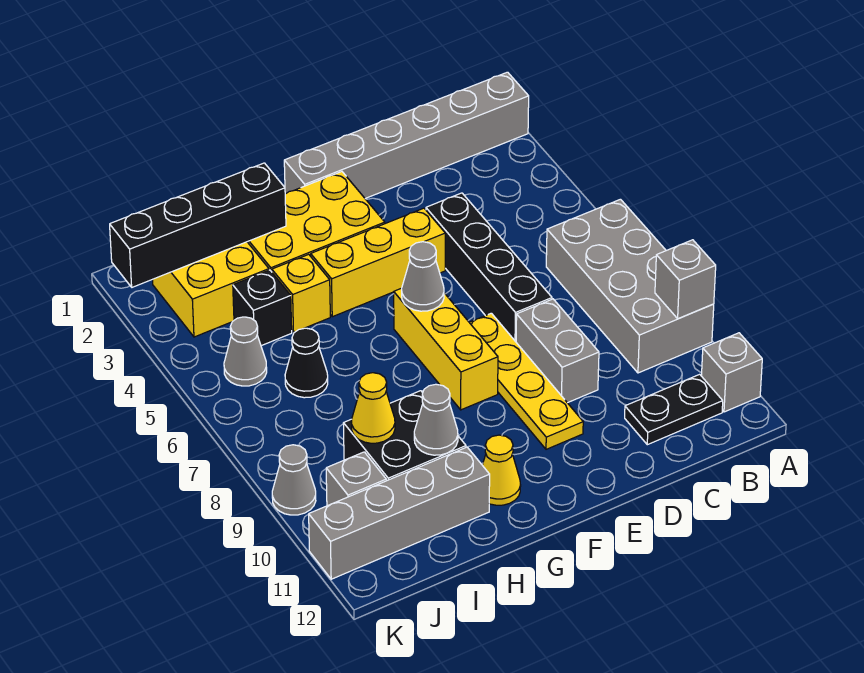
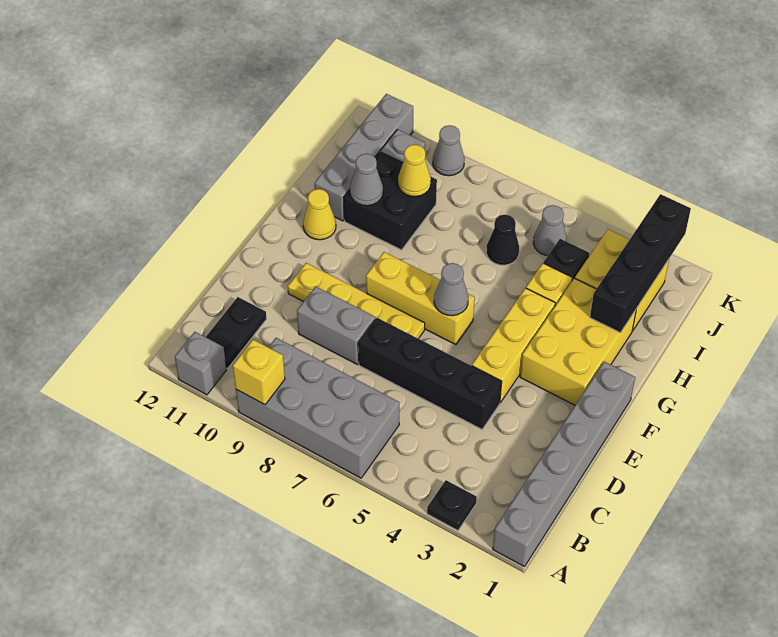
none -> black 1x1 plate [427,480,477,531]
grey 1x1 brick [655,240,716,319] -> yellow 1x1 brick [233,340,285,405]

